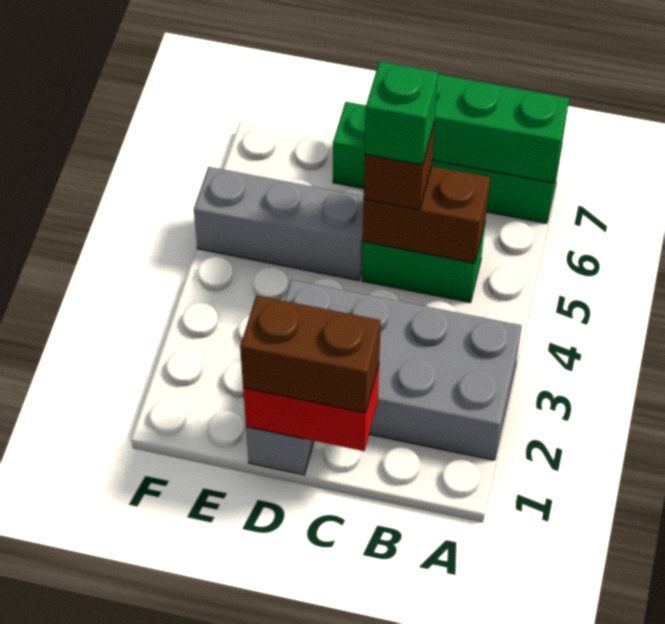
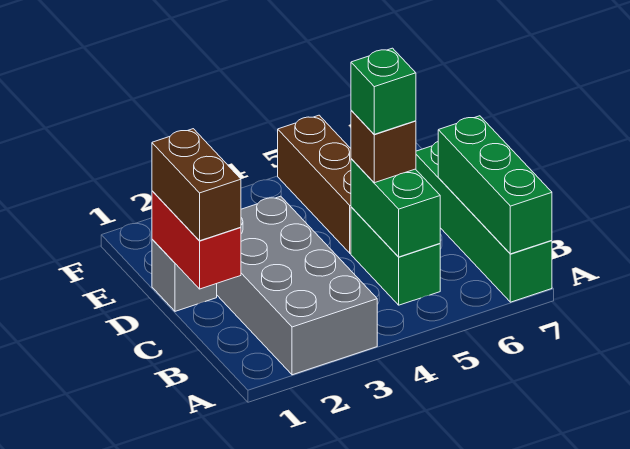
brown 1x2 brick [363,166,490,263] -> green 1x2 brick [351,159,440,257]
grey 1x3 brick [194,167,364,281] -> brown 1x3 brick [278,115,351,253]

